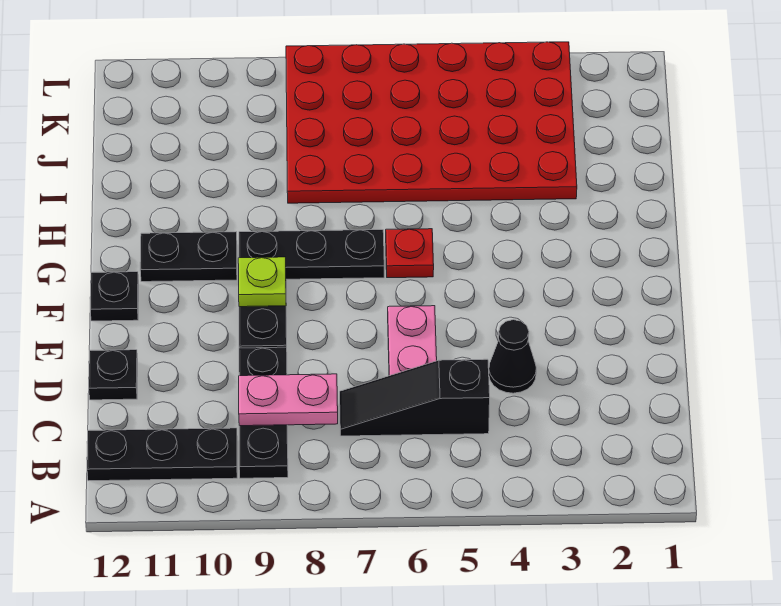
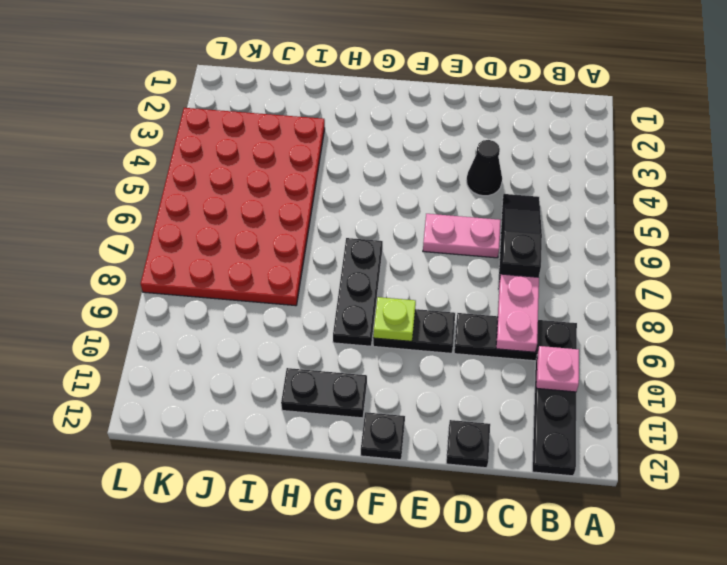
none -> pink 1x1 plate [536,346,579,392]
black 1x3 slope [340,359,490,436] -> black 1x3 slope turned to [498,194,542,290]
red 1x1 plate [386,229,434,278] -> none
black 1x2 plate [140,232,237,282] -> black 1x2 plate turned to [281,368,367,418]

